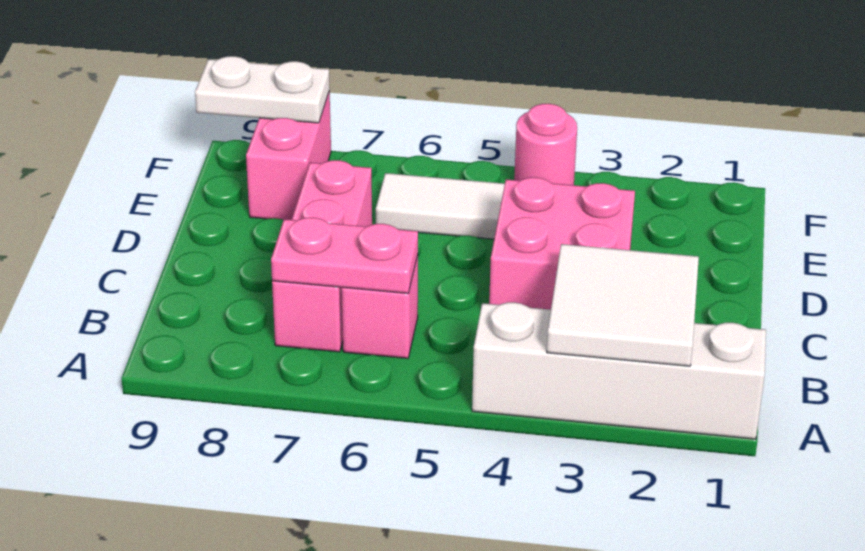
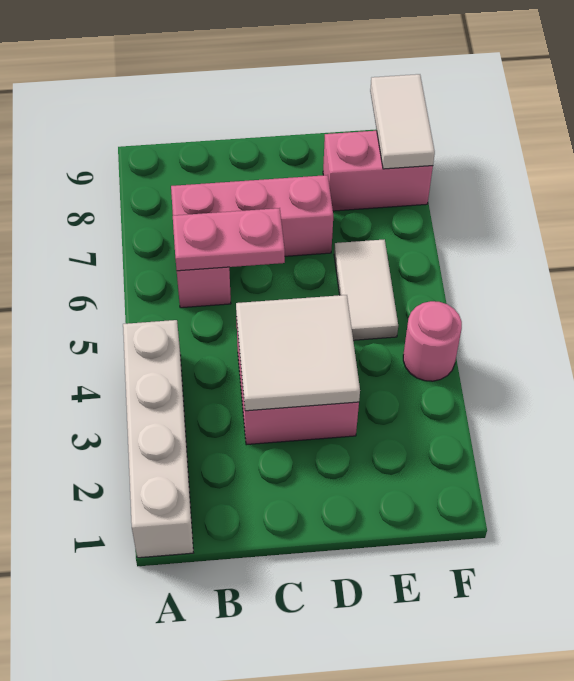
white 2x2 tile [547,244,699,366] -> white 2x2 tile moved to [236,295,360,411]
pink 1x2 plate [271,217,418,293] -> pink 1x2 plate turned to [173,208,285,271]
white 1x2 plate [195,56,330,123] -> white 1x2 tile [370,74,435,169]

